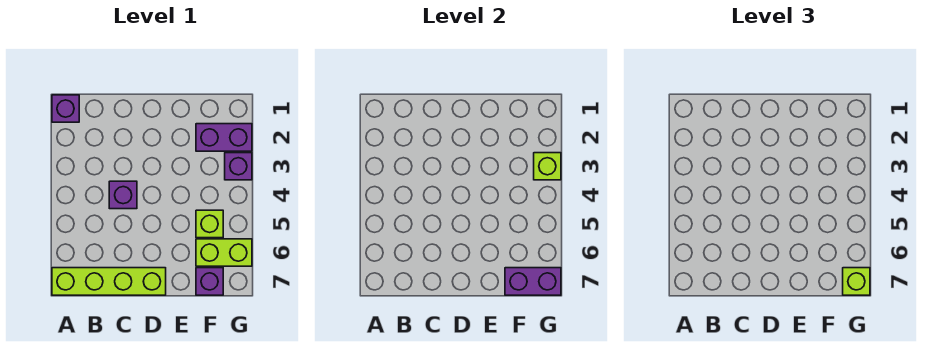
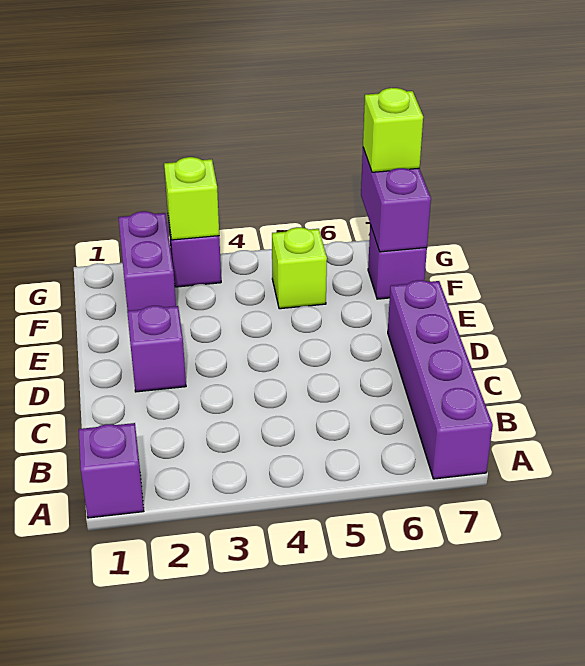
lime 1x4 brick [52,268,166,295] -> purple 1x4 brick [388,280,493,479]
purple 1x1 brick [109,181,137,209] -> purple 1x1 brick moved to [127,306,186,392]
lime 1x2 brick [196,239,252,266] -> none

